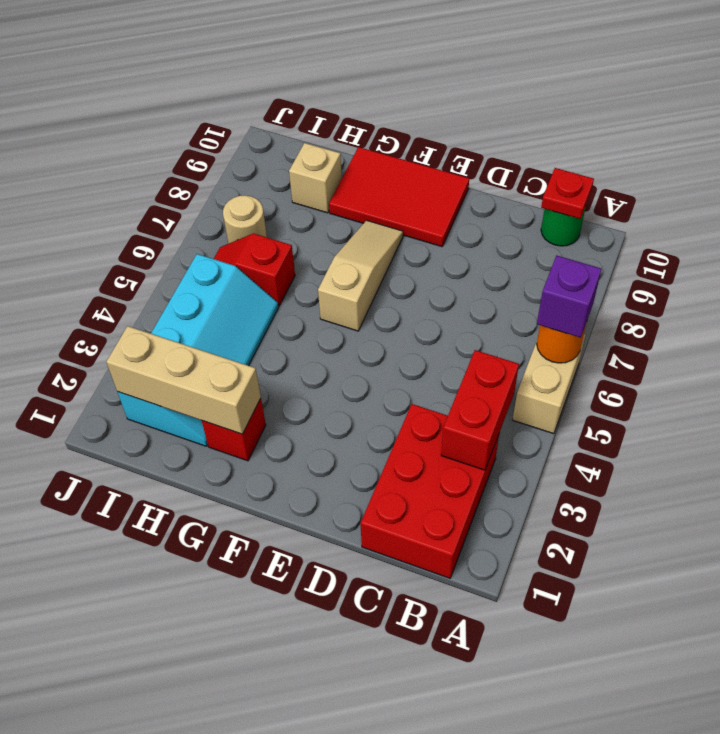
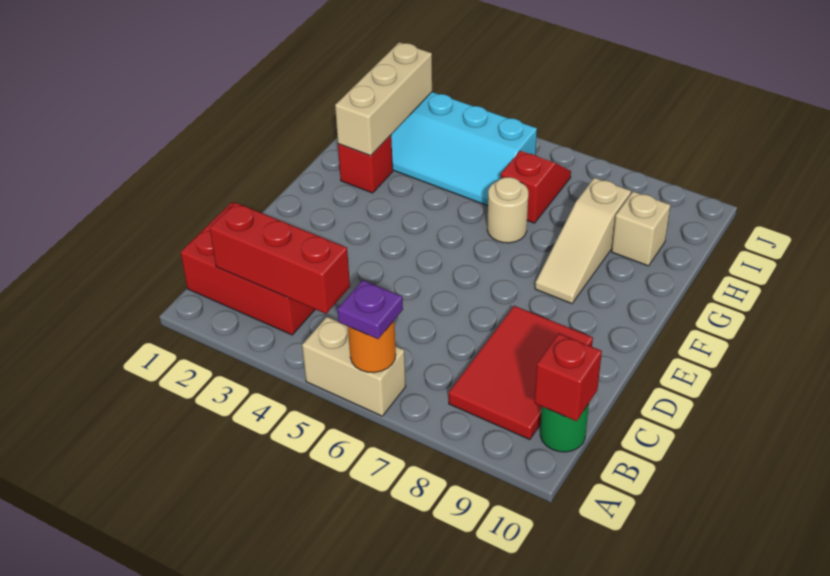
purple 1x1 brick [537,255,601,338] -> purple 1x1 plate [337,280,403,339]
red 1x2 brick [441,350,519,470] -> red 1x3 brick [210,203,350,314]
red 1x1 plate [541,168,594,219] -> red 1x1 brick [534,334,602,421]
red 2x3 tile [329,147,469,247] -> red 2x3 tile moved to [449,306,593,440]
tan 1x3 slope [318,221,403,331] -> tan 1x3 slope turned to [535,178,631,304]
tan 1x1 round brick [223,196,267,244] -> tan 1x1 round brick moved to [487,177,528,243]

